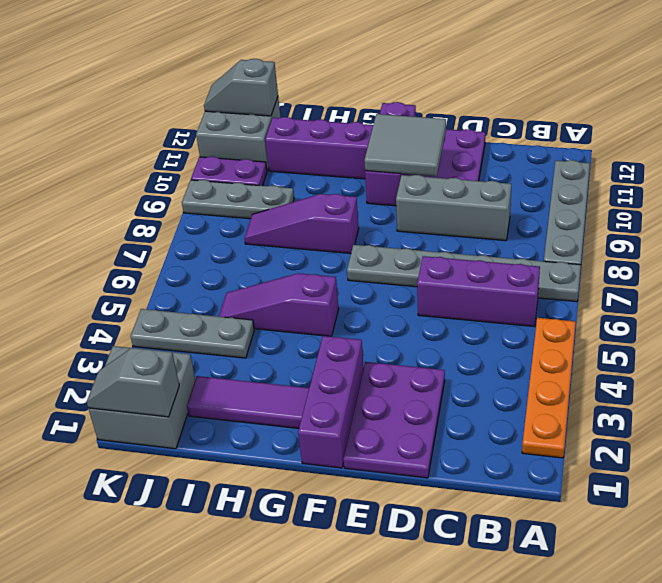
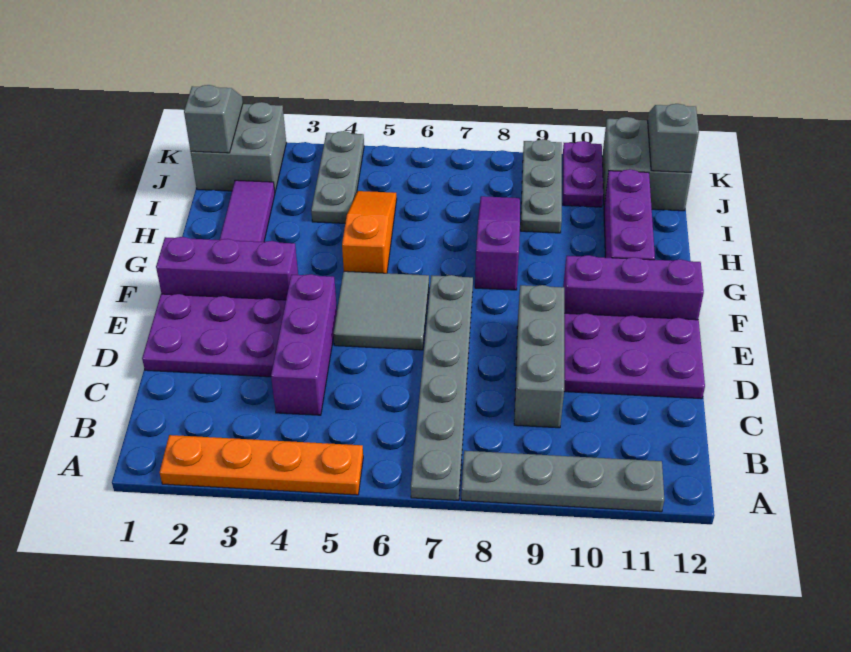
purple 1x3 brick [417,256,540,327] -> purple 1x3 brick moved to [271,274,337,415]
grey 2x2 tile [364,114,446,176] -> grey 2x2 tile moved to [333,271,429,350]
purple 1x3 slope [219,273,339,336] -> orange 1x3 slope [342,191,397,273]

